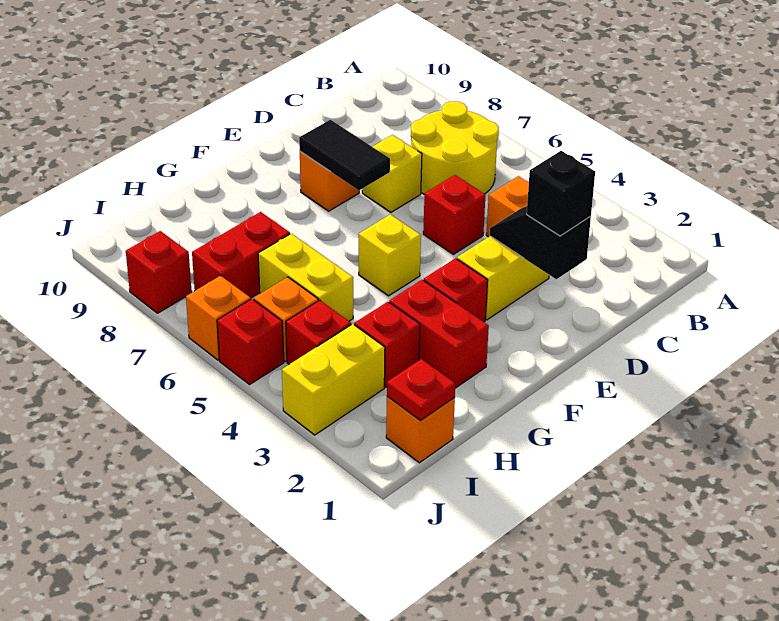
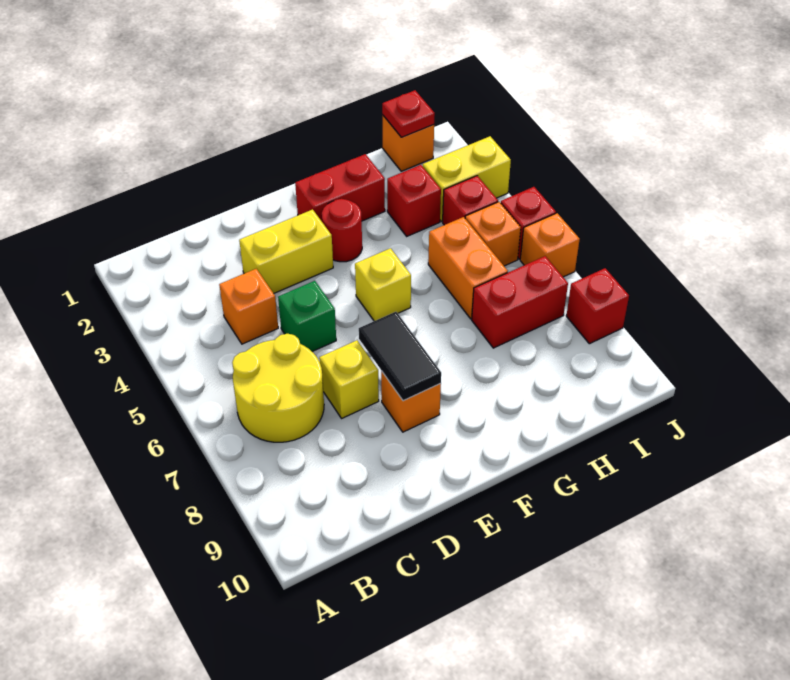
black 1x2 slope [490,206,591,279] -> none
black 1x1 brick [527,151,595,236] -> none
red 1x1 brick [423,175,485,254] -> green 1x1 brick [278,281,336,351]
red 1x1 brick [424,258,488,322] -> red 1x1 round brick [322,199,362,262]
red 1x2 brick [389,280,489,388] -> red 1x2 brick turned to [295,154,385,221]
yellow 1x2 brick [258,233,353,321] -> orange 1x2 brick [428,217,508,319]

